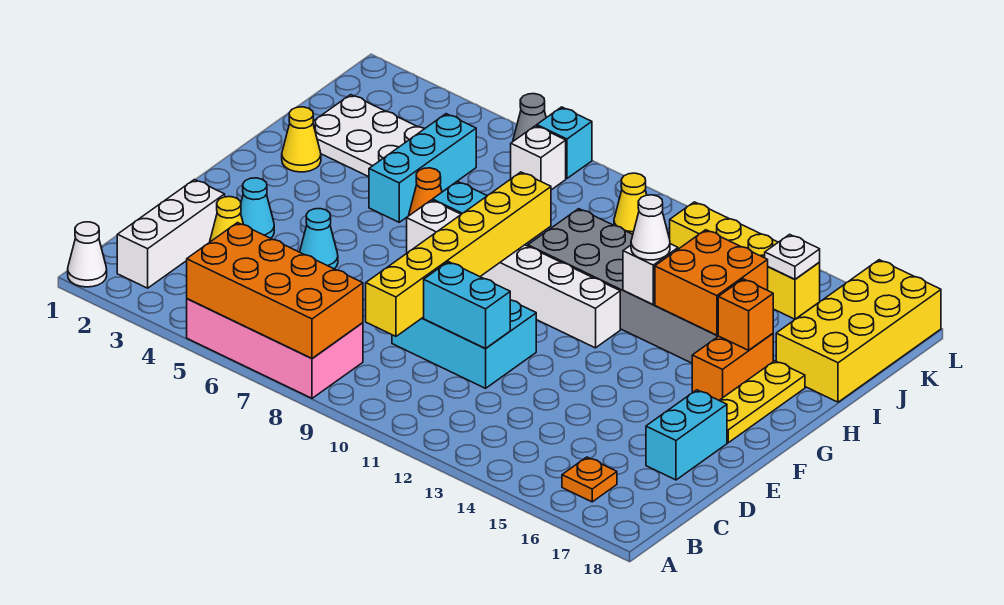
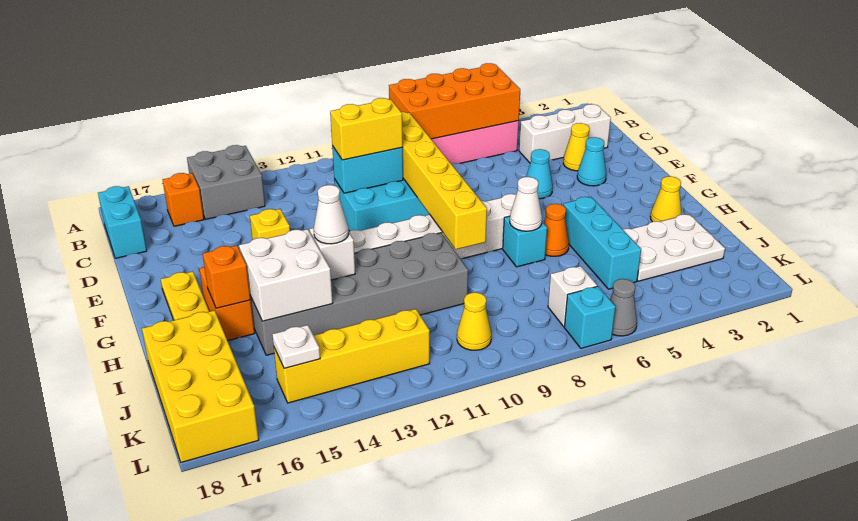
white 1x1 cone [68,222,107,287] -> white 1x1 cone moved to [510,177,542,231]
none -> grey 2x2 brick [187,145,265,219]
white 1x3 brick [117,180,225,288] -> white 1x3 brick turned to [519,104,611,163]
orange 1x1 plate [562,457,617,502] -> orange 1x1 brick [163,173,204,226]
none -> yellow 1x2 brick [330,98,403,160]
cyan 1x2 brick [646,390,727,480] -> cyan 1x2 brick moved to [98,186,147,258]
none -> yellow 1x1 brick [250,209,290,240]
orange 2x2 brick [655,230,768,335] -> white 2x2 brick [239,229,333,321]

